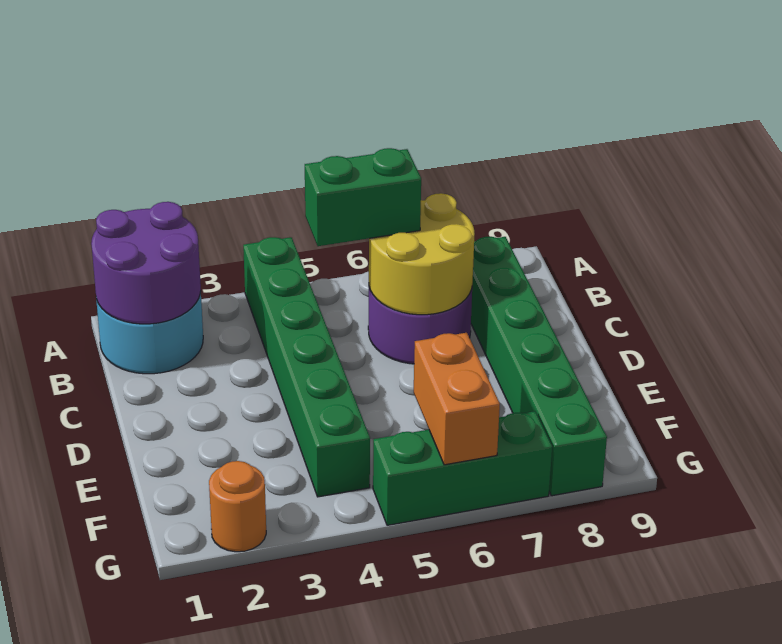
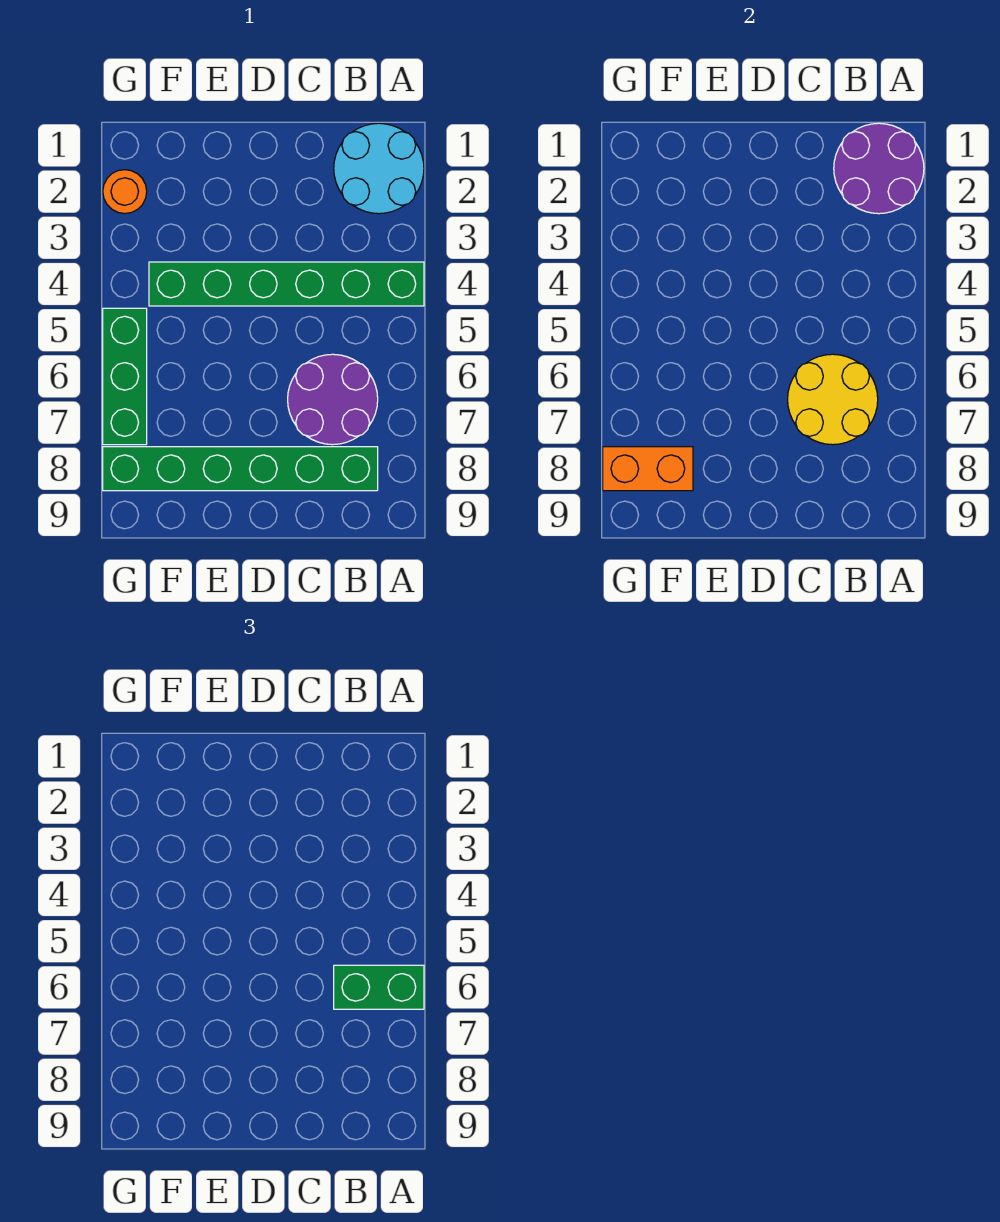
green 1x2 brick [305,148,421,246] -> green 1x2 brick turned to [334,965,424,1009]
orange 1x2 brick [414,333,500,465] -> orange 1x2 brick moved to [603,447,693,491]

